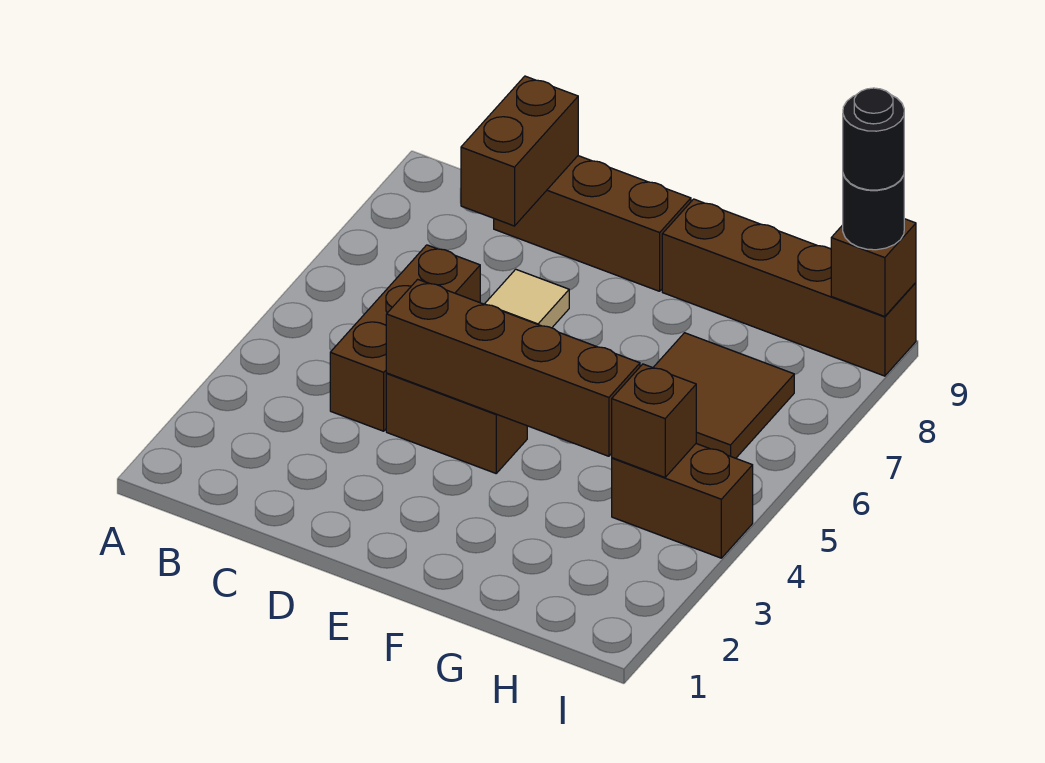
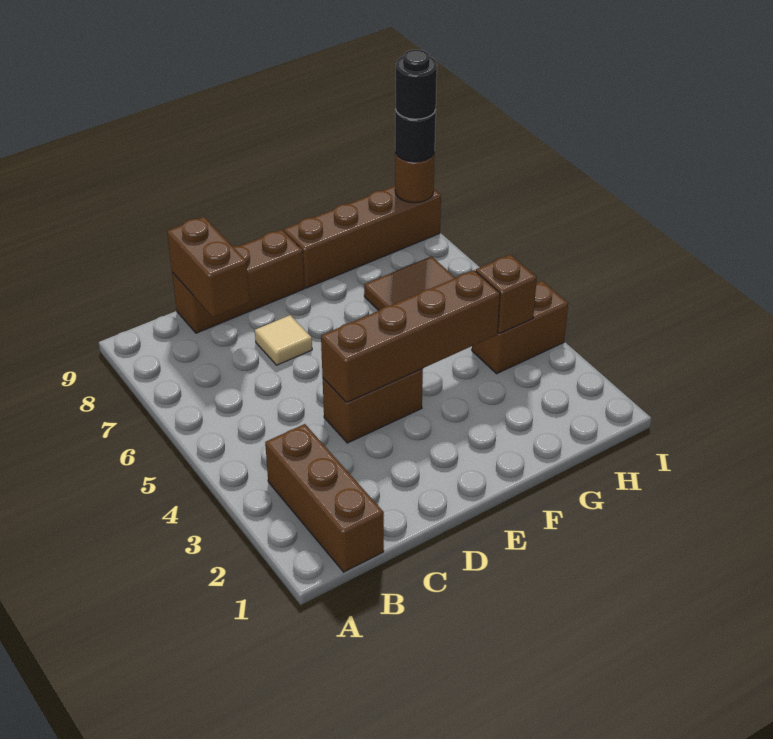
brown 1x3 brick [330,245,480,431] -> brown 1x3 brick moved to [265,424,384,572]
brown 1x1 brick [831,219,916,317] -> brown 1x1 round brick [395,152,435,203]

